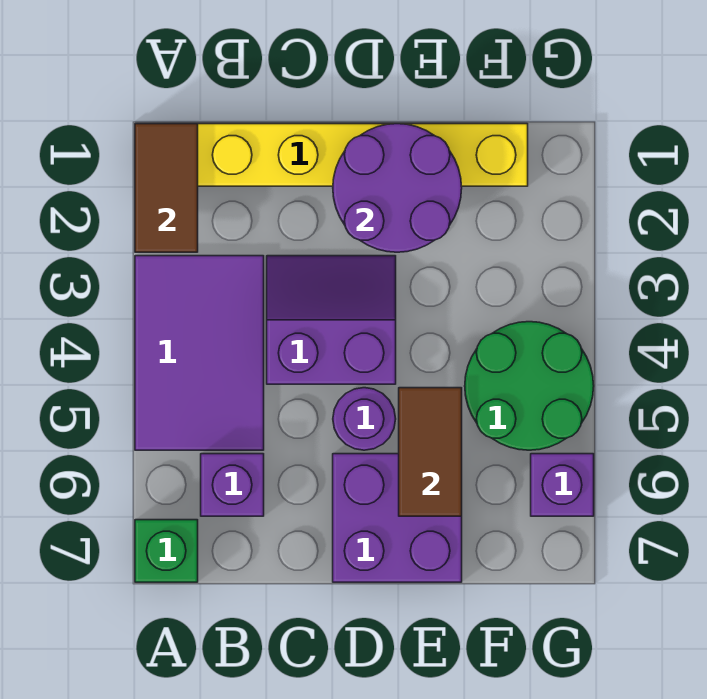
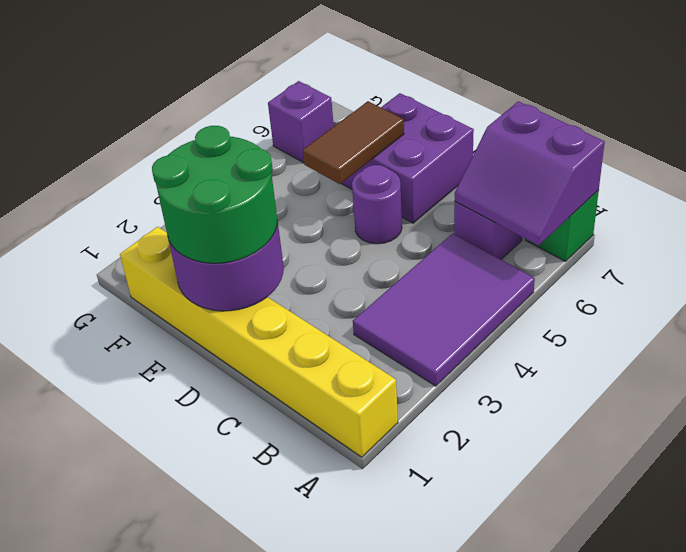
brown 1x2 tile [135,124,198,252] -> none
purple 2x2 slope [267,256,396,384] -> purple 2x2 slope moved to [455,101,605,245]
green 2x2 round brick [465,322,594,450] -> green 2x2 round brick moved to [152,126,277,263]

